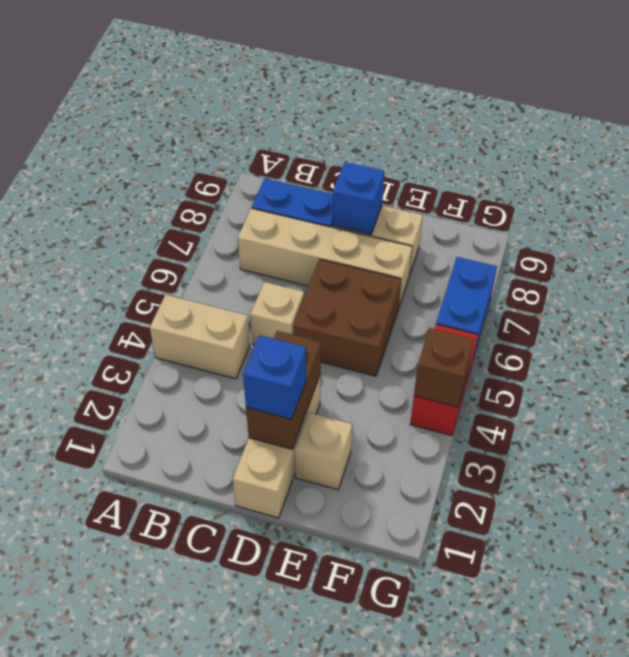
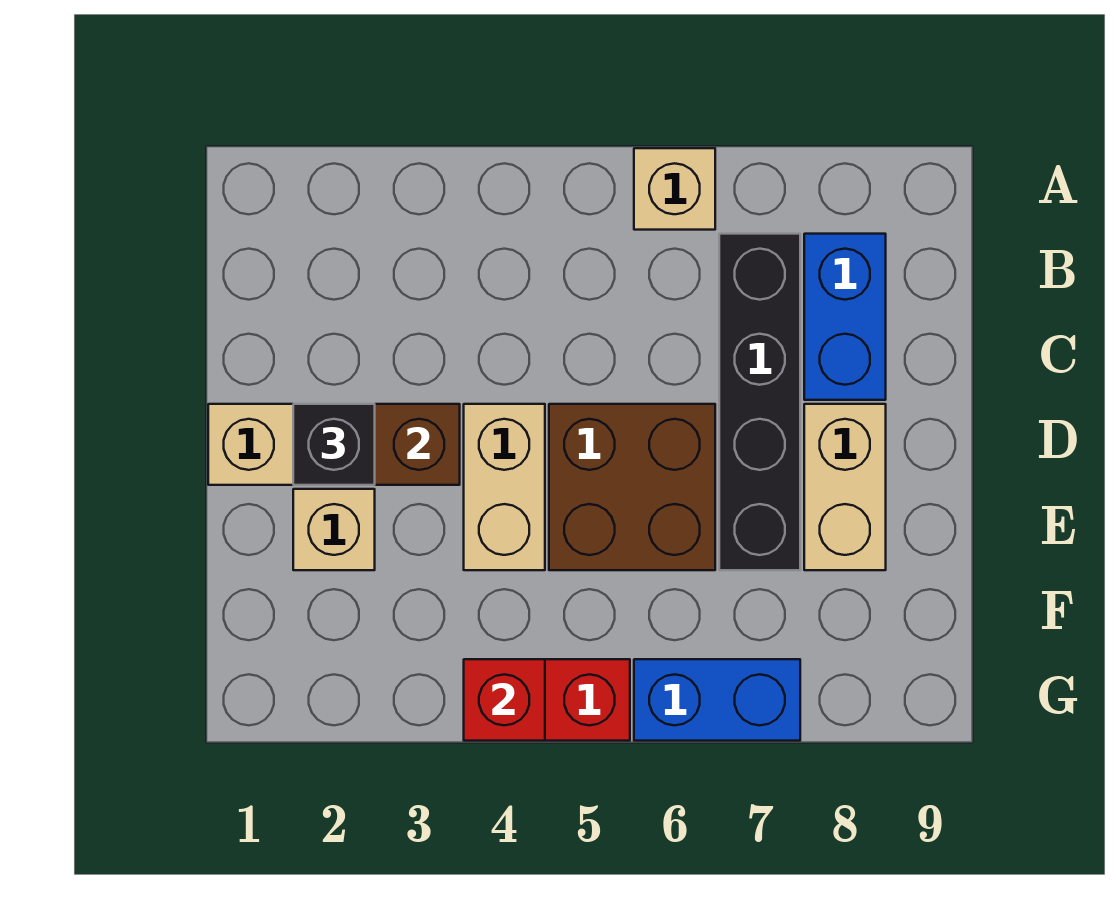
tan 1x2 brick [150,295,250,379] -> tan 1x2 brick moved to [464,404,545,570]
tan 1x4 brick [238,208,412,306] -> black 1x4 brick [719,234,800,570]
tan 1x1 brick [250,282,304,345] -> tan 1x1 brick moved to [634,148,715,230]
blue 1x1 brick [243,335,306,419] -> black 1x1 brick [293,404,375,485]
blue 1x1 brick [332,162,384,235] -> none
brown 1x1 brick [414,328,474,407] -> red 1x1 brick [464,659,545,741]

